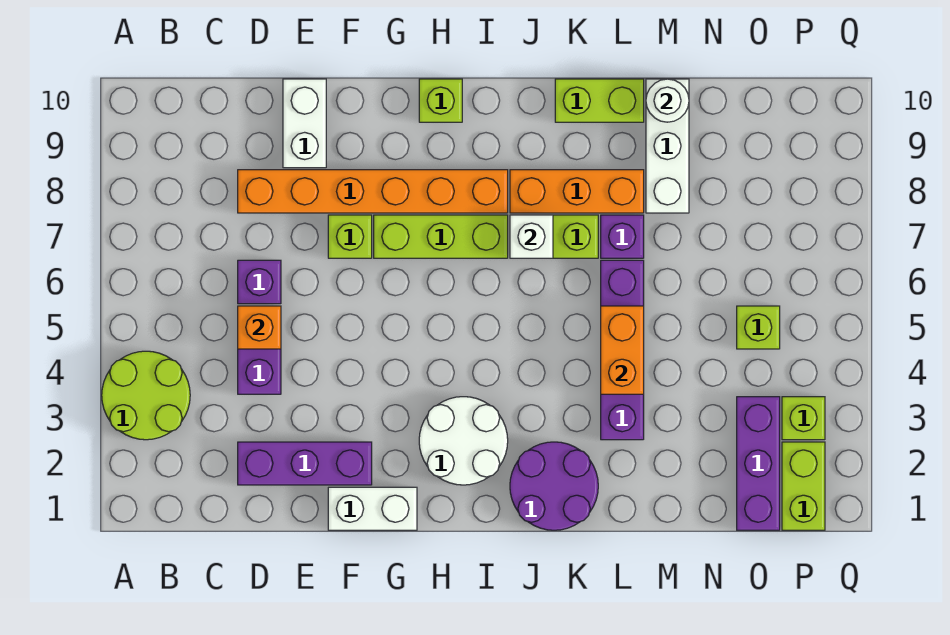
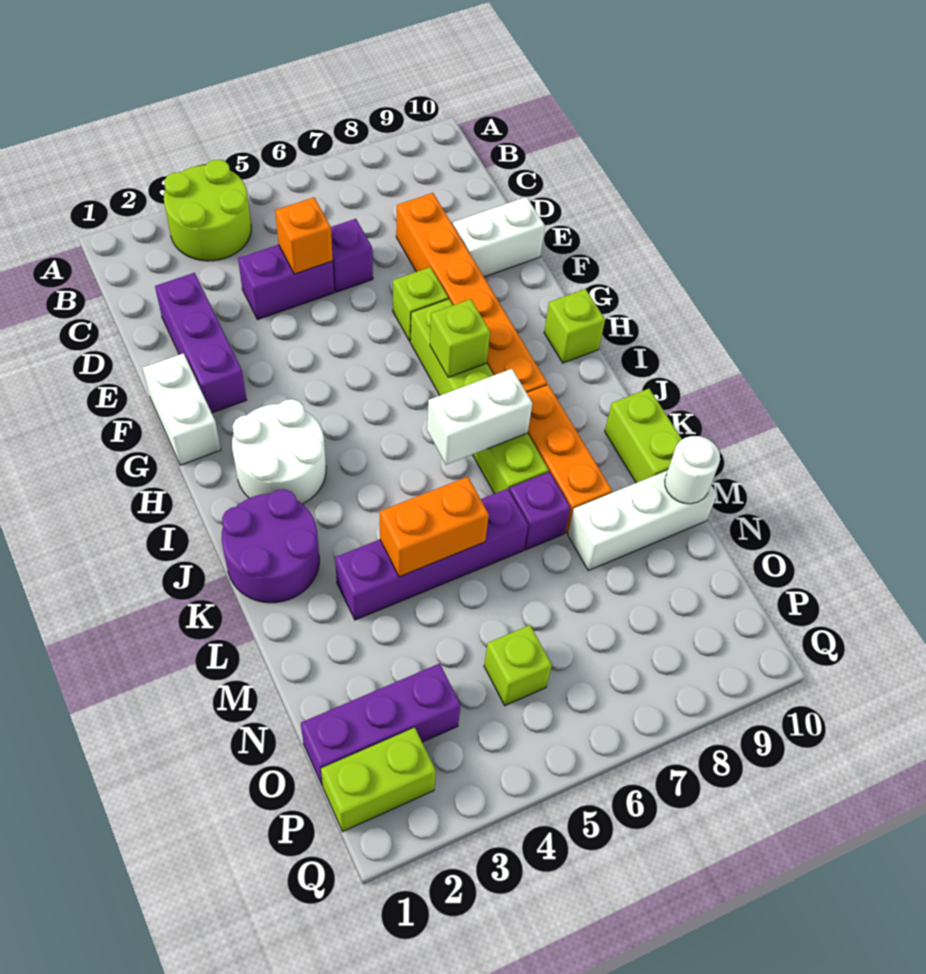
white 1x1 brick [510,215,553,258] -> white 1x2 brick [427,369,532,465]
lime 1x1 brick [782,397,825,440] -> lime 1x1 brick moved to [430,299,490,377]

